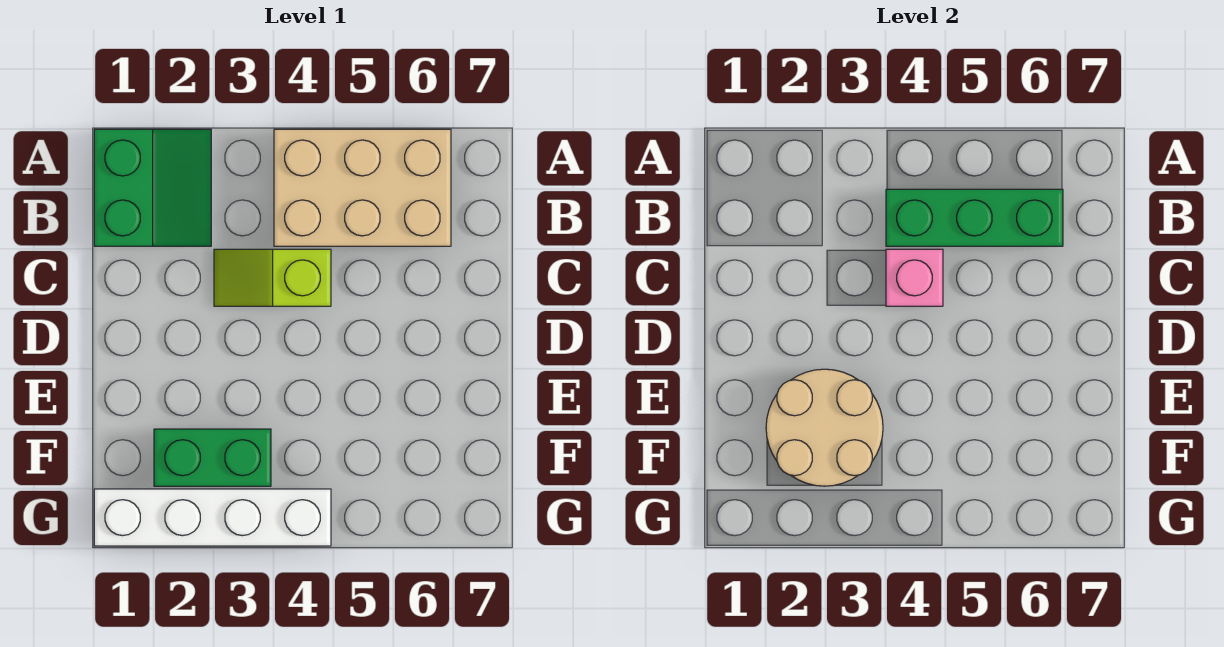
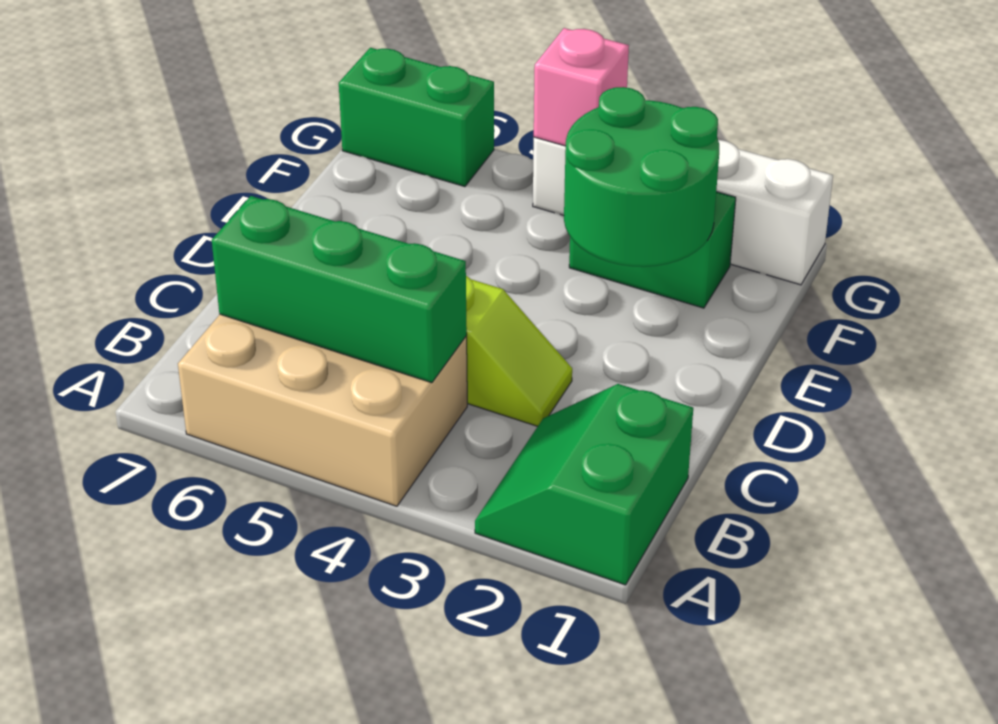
pink 1x1 brick [886,249,943,306] -> pink 1x1 brick moved to [534,28,629,146]
tan 2x2 round brick [766,369,883,486] -> green 2x2 round brick [564,87,719,267]
none -> green 1x2 brick [339,48,494,187]

